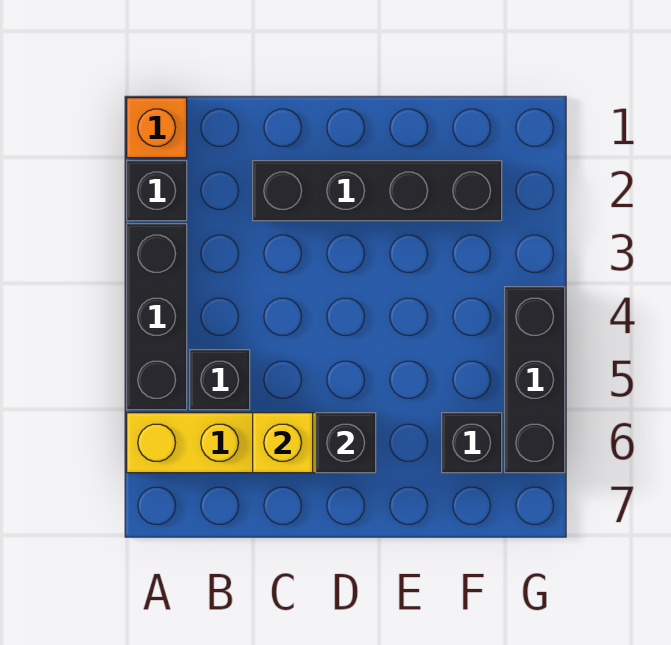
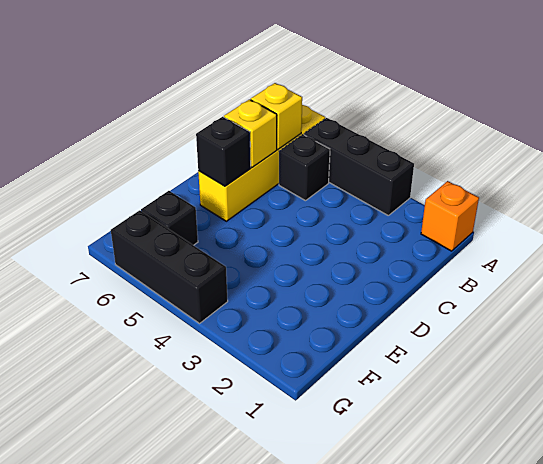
black 1x1 brick [127,161,187,221] -> none
none -> yellow 1x1 brick [251,83,302,149]
black 1x4 brick [253,161,502,221] -> none

